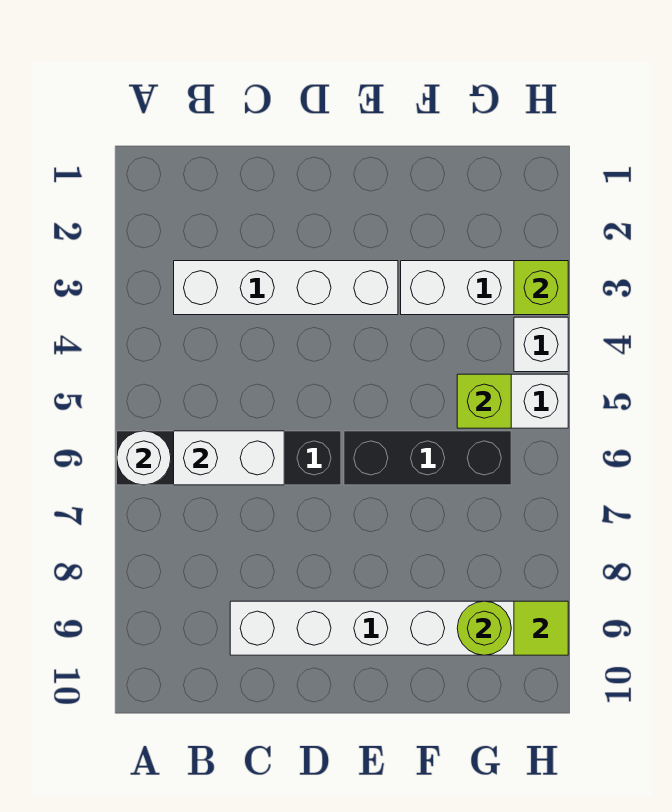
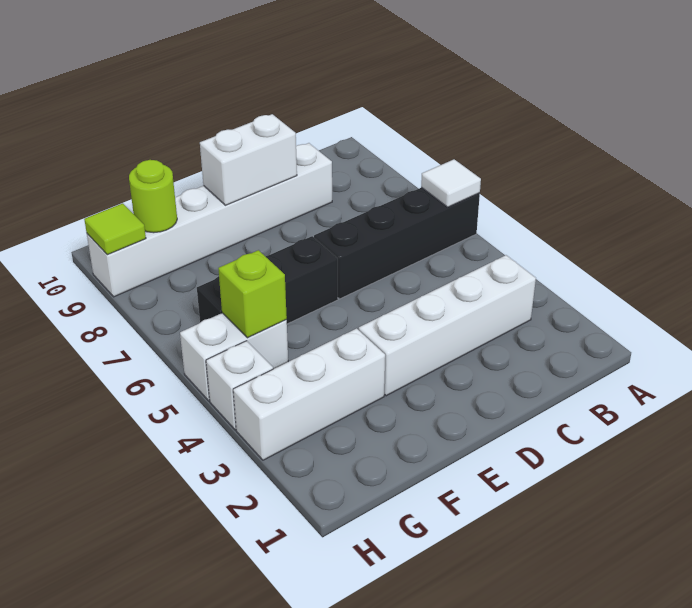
white 1x1 round brick [117,431,171,485] -> white 1x1 tile [421,159,481,207]
white 1x2 brick [174,431,284,485] -> white 1x2 brick moved to [200,114,297,205]
lime 1x1 brick [514,261,568,315] -> none

